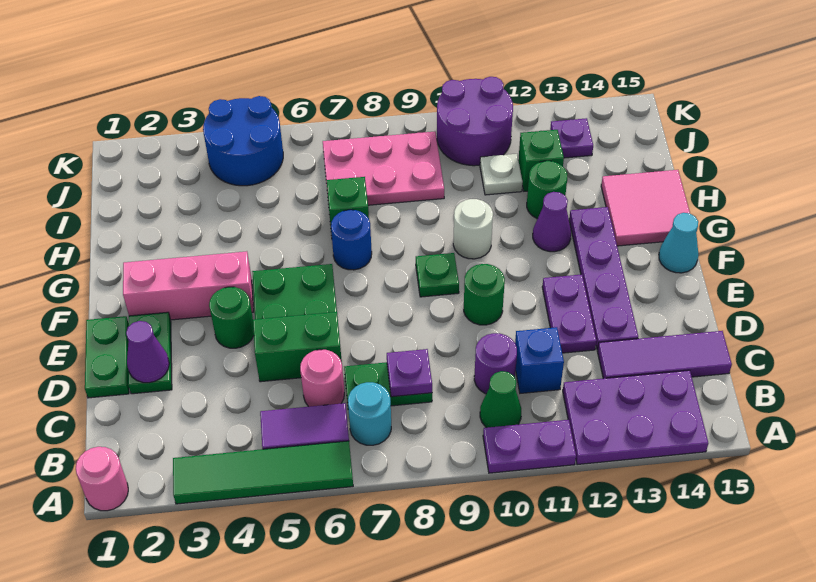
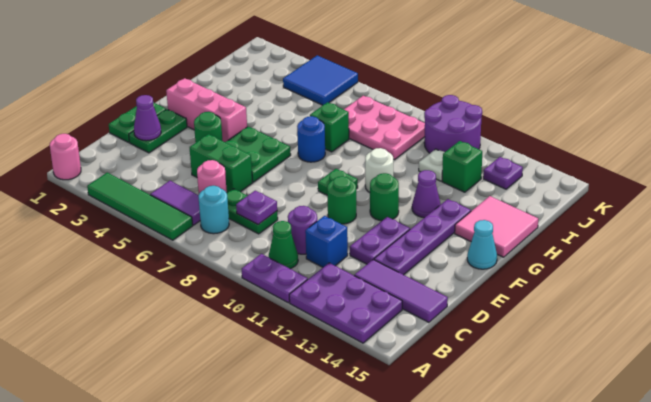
green 1x1 round brick [527,161,567,219] -> green 1x1 round brick moved to [370,173,399,221]
blue 2x2 round brick [203,96,283,186] -> blue 2x2 tile [283,55,358,105]

